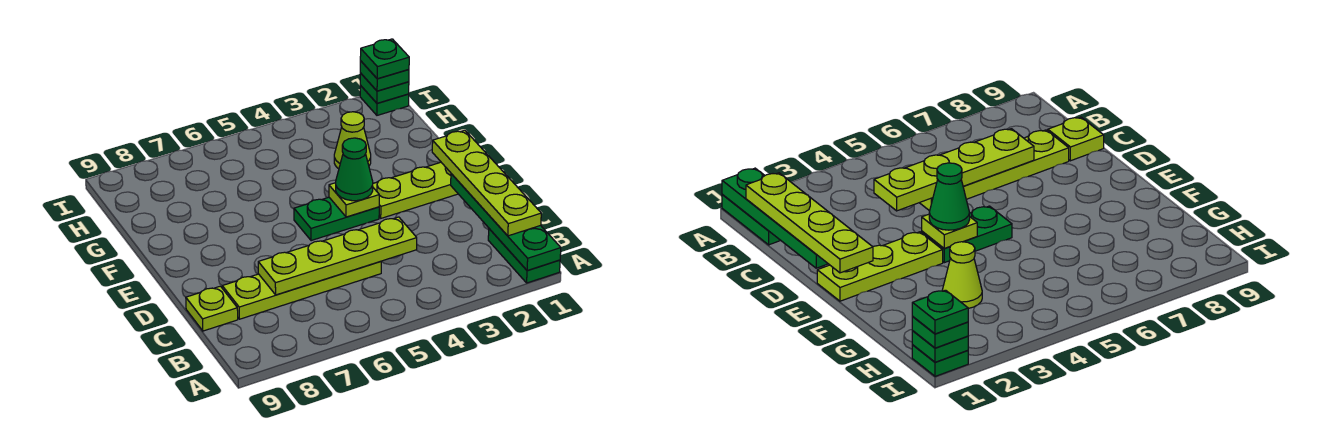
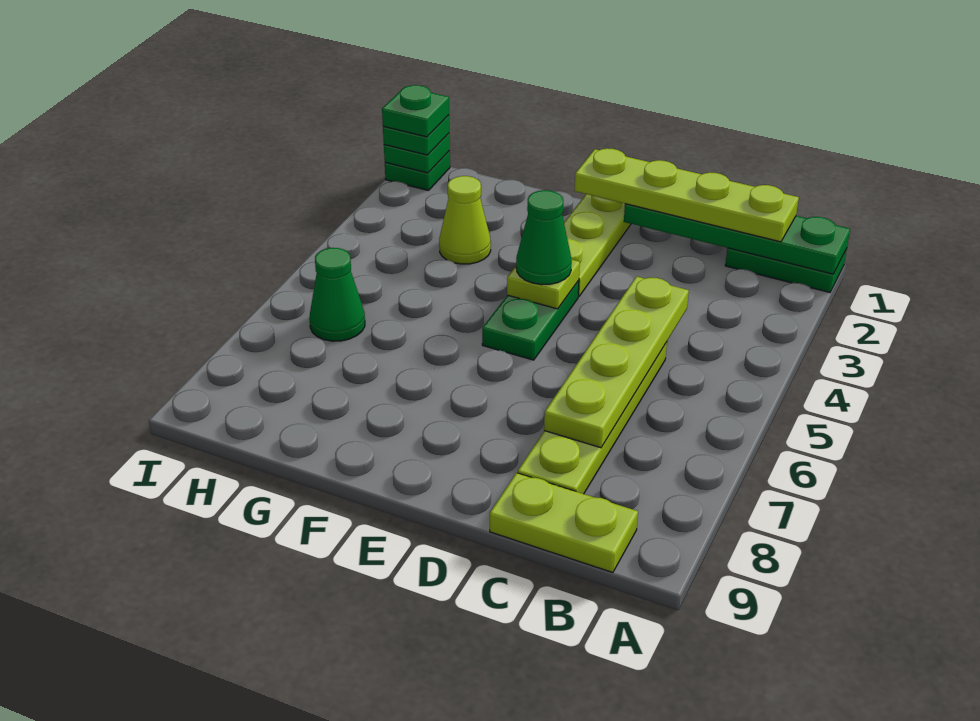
lime 1x1 plate [186,286,238,331] -> lime 1x2 plate [490,473,638,573]
none -> green 1x1 cone [309,248,365,341]

